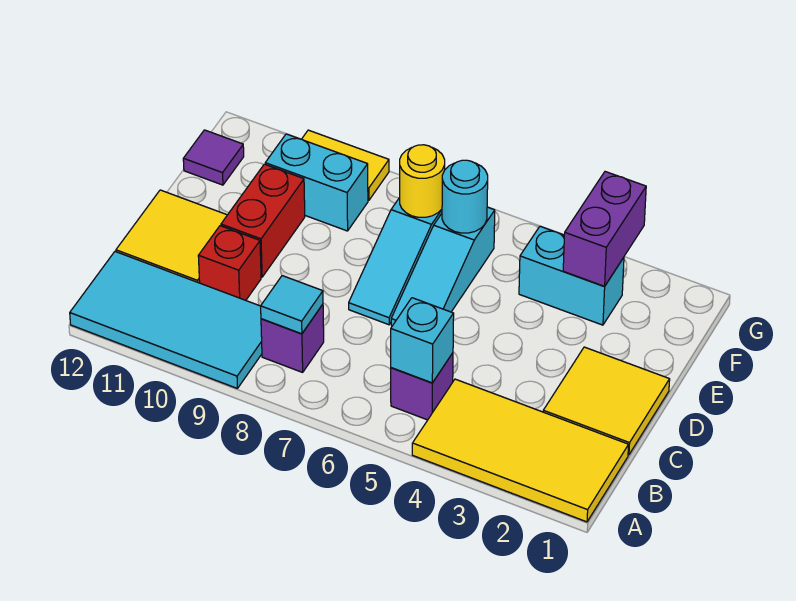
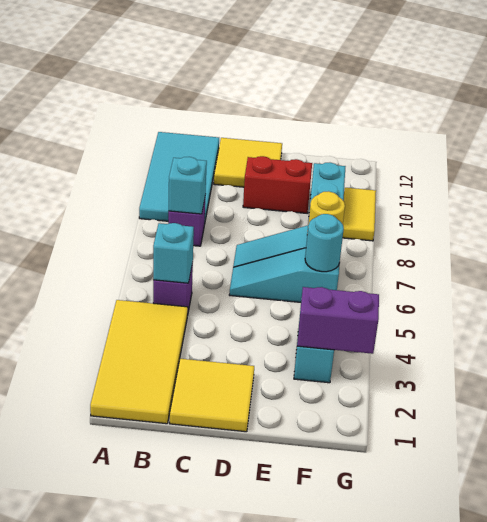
cyan 1x1 tile [261,276,323,334] -> cyan 1x1 brick [169,157,207,214]
red 1x1 brick [198,226,261,300] -> none
purple 1x1 tile [183,130,244,185] -> none

